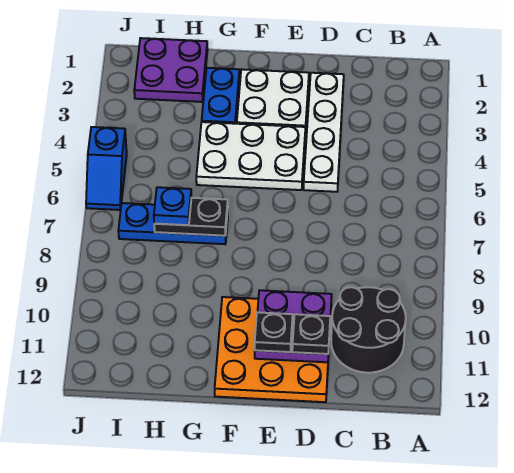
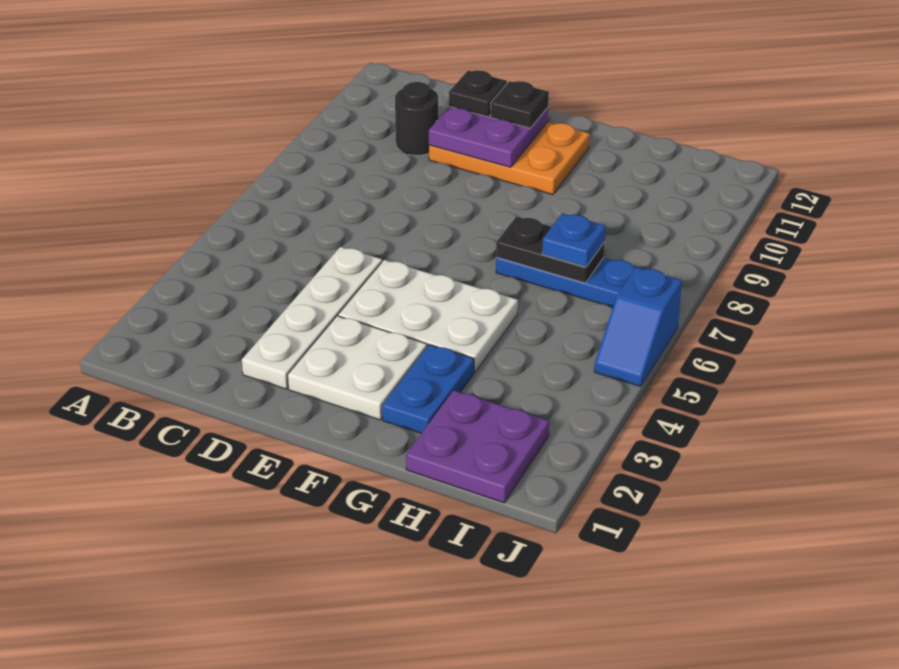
black 2x2 round brick [331,287,406,373] -> black 1x1 round brick [395,82,439,155]
orange 3x3 plate [215,297,331,402] -> orange 2x3 plate [429,122,590,195]
blue 1x2 slope [86,127,127,210] -> blue 1x2 slope turned to [594,267,682,386]

